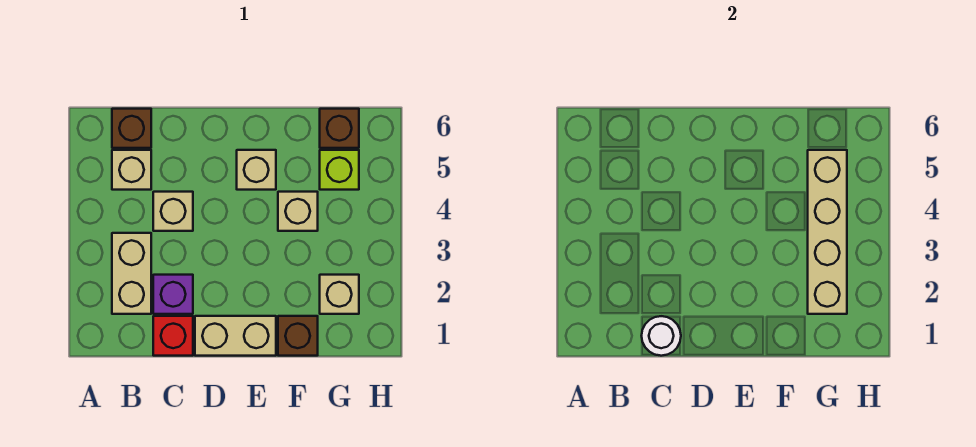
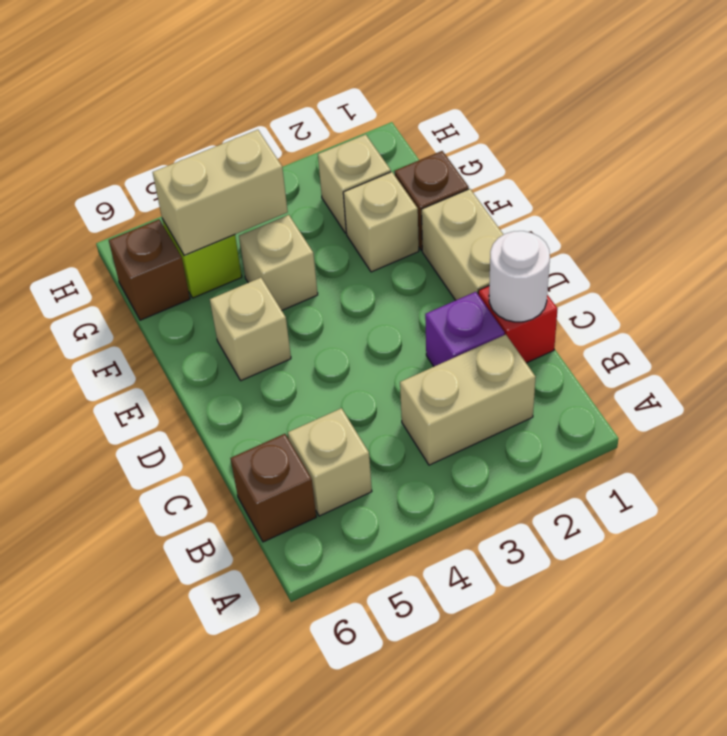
tan 1x1 brick [153,192,193,231] -> tan 1x1 brick moved to [343,172,419,272]
tan 1x4 brick [808,150,847,314] -> tan 1x2 brick [153,130,288,255]

